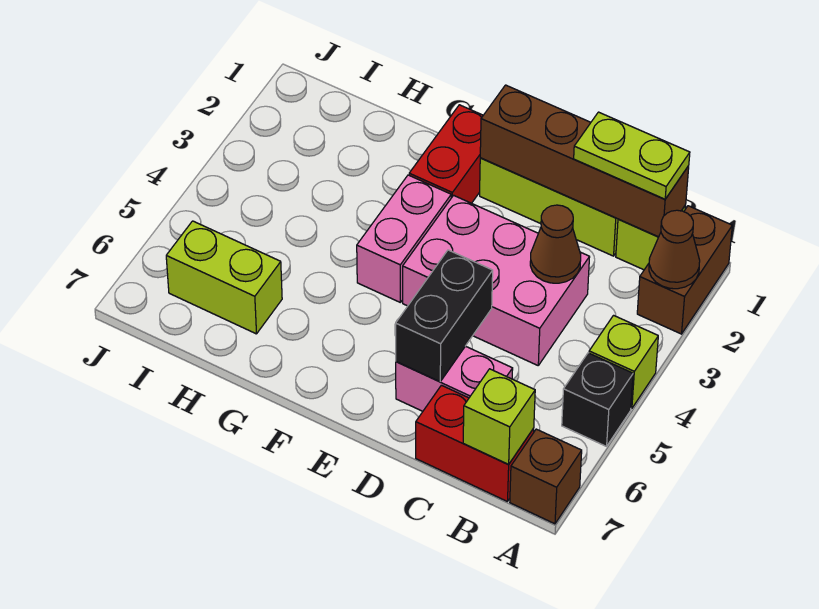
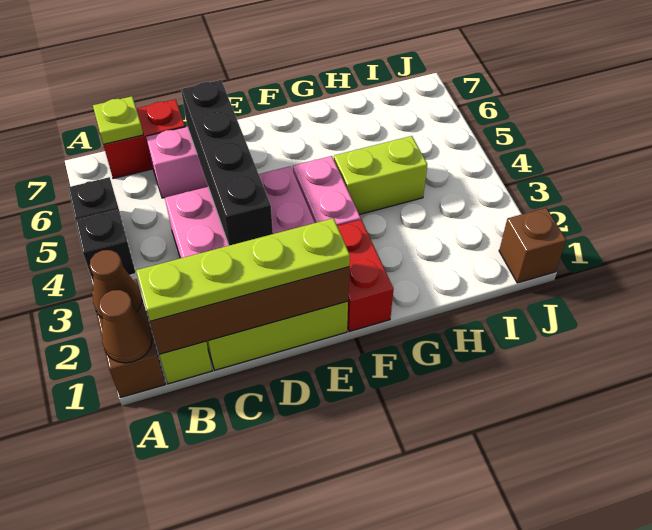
lime 1x1 brick [589,315,658,409] -> black 1x1 brick [75,209,136,280]
brown 1x1 brick [510,429,582,524] -> brown 1x1 brick moved to [499,208,566,283]
lime 1x2 plate [574,112,690,199] -> lime 1x4 plate [136,218,350,321]
lime 1x1 brick [463,369,535,465] -> lime 1x1 plate [93,96,143,144]
brown 1x1 cone [530,205,581,283] -> brown 1x1 cone moved to [99,290,152,363]
black 1x2 brick [396,250,493,382] -> black 1x4 brick [181,80,273,245]
lime 1x2 brick [166,221,282,334] -> lime 1x2 brick moved to [334,136,427,215]

